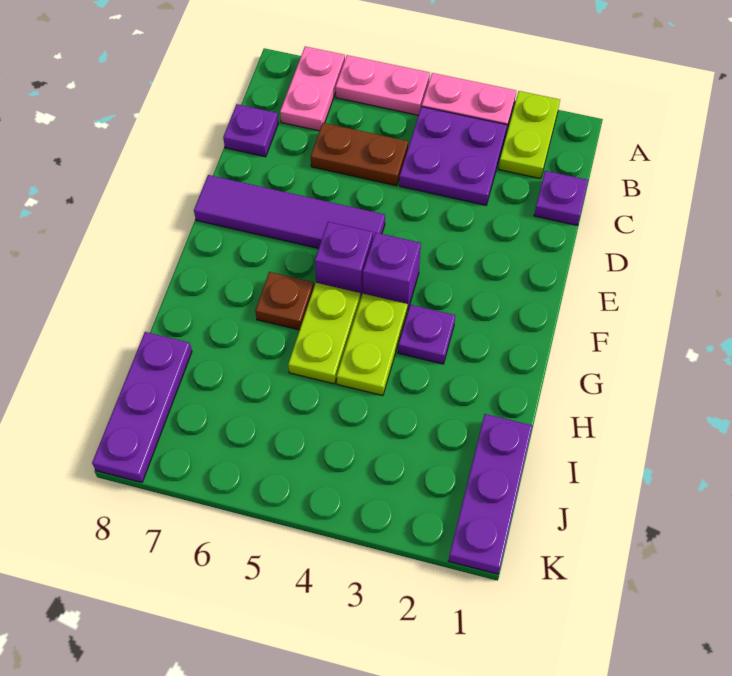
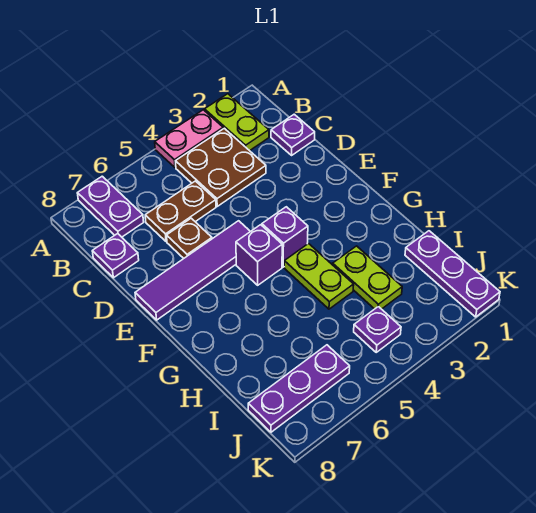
pink 1x2 plate [336,55,430,115] -> none
pink 1x2 plate [280,46,345,131] -> purple 1x2 plate [77,176,144,237]
purple 2x2 plate [399,107,507,205] -> brown 2x2 plate [176,128,266,206]
purple 1x1 plate [398,305,455,364] -> purple 1x1 plate moved to [354,306,401,352]
lime 1x2 plate [288,283,360,384] -> lime 1x2 plate moved to [333,246,402,309]
brown 1x1 plate [255,272,314,330] -> brown 1x1 plate moved to [167,218,212,258]
purple 1x3 plate [92,332,192,482] -> purple 1x3 plate turned to [248,345,350,432]

